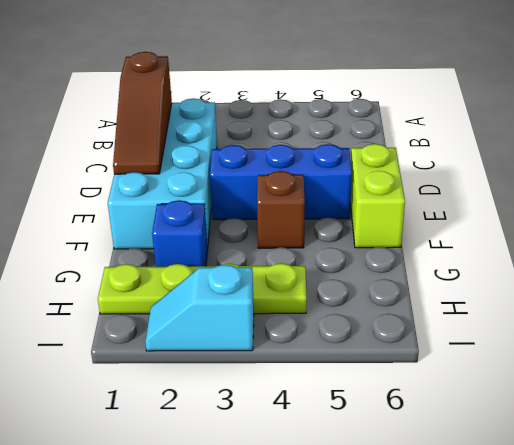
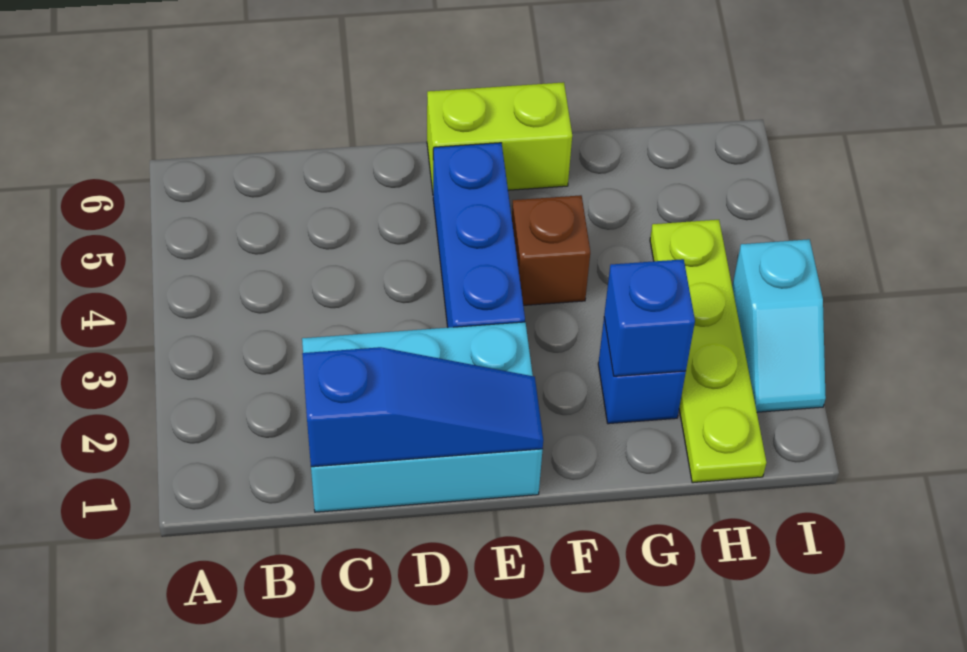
cyan 2x4 brick [108,98,217,249] -> cyan 2x3 brick [302,322,543,512]
brown 1x3 slope [113,52,172,174] -> blue 1x3 slope [302,347,543,467]
none -> blue 1x1 brick [604,259,695,376]

